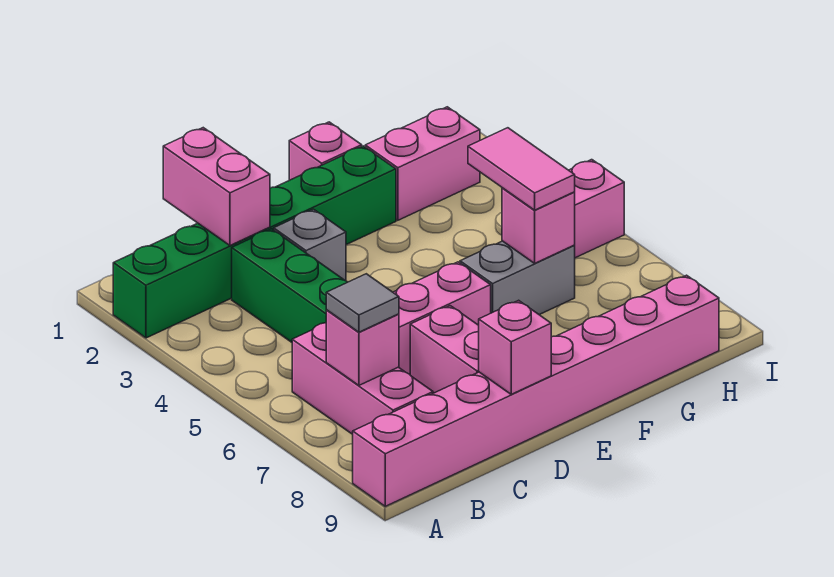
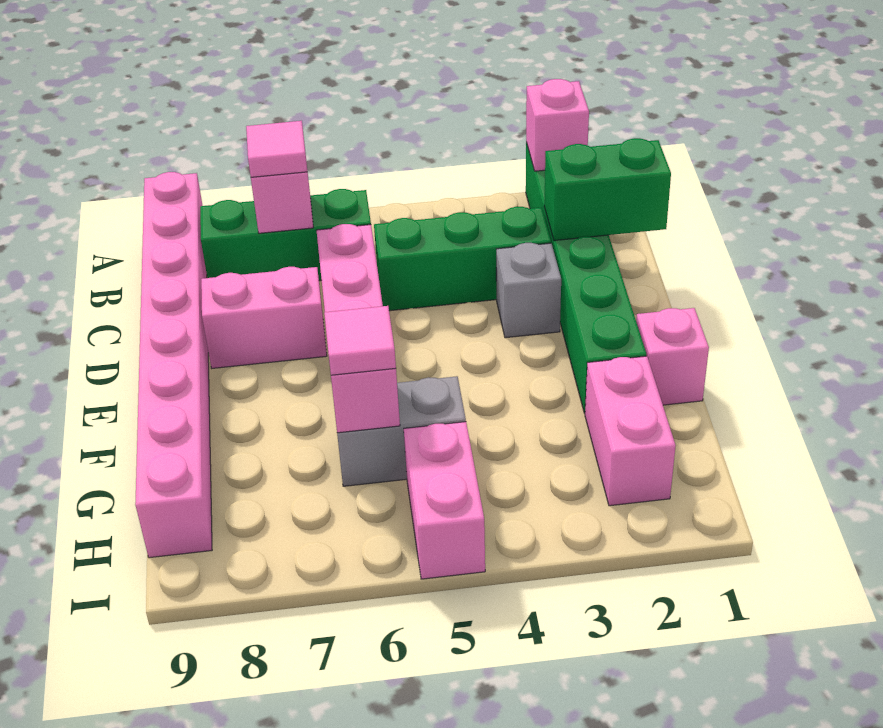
pink 1x3 brick [292,323,433,434] -> green 1x3 brick [200,189,371,281]
grey 1x1 tile [326,274,399,332] -> pink 1x1 tile [246,121,307,177]
pink 1x2 brick [163,128,270,245] -> green 1x2 brick [544,138,671,241]
pink 1x1 brick [479,300,551,394] -> pink 1x1 brick moved to [526,79,589,171]
grey 1x2 brick [460,241,575,315] -> grey 1x2 brick turned to [337,376,466,486]
pink 1x2 tile [468,128,575,210] -> pink 1x1 tile [324,306,396,375]

